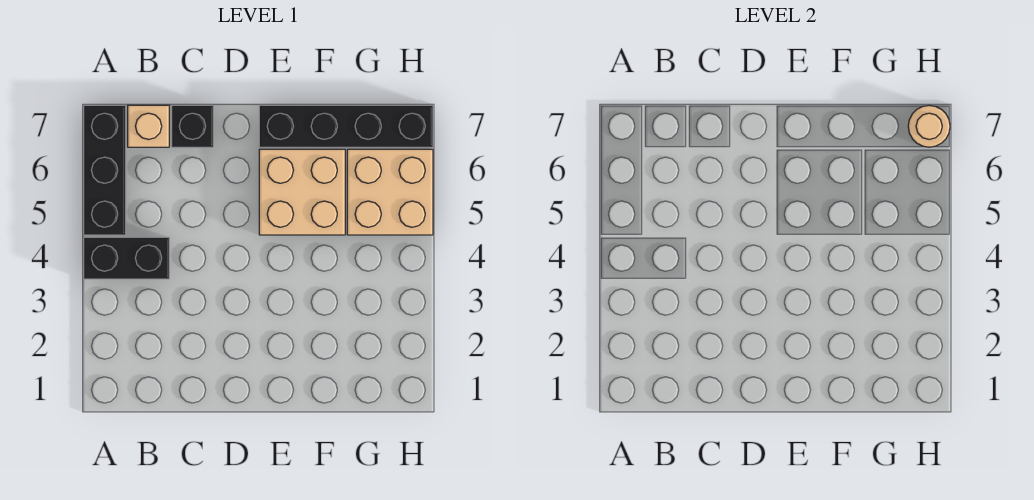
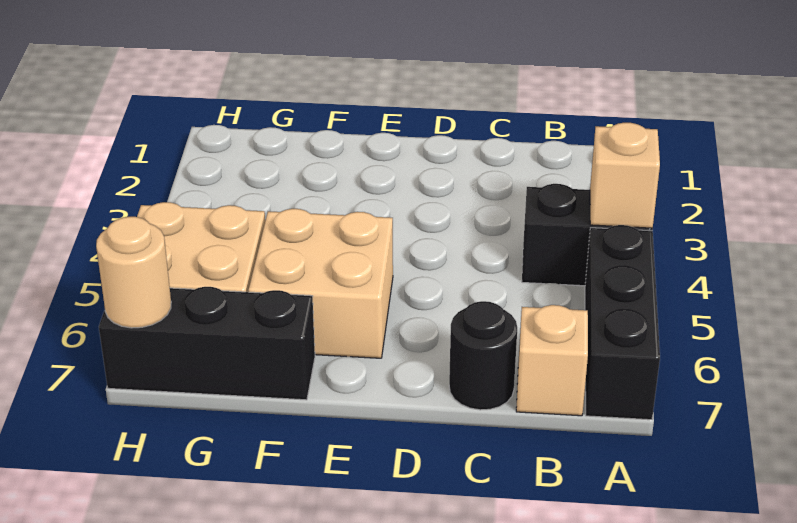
none -> tan 1x1 brick [590,123,660,228]
black 1x1 brick [172,105,213,147] -> black 1x1 round brick [449,301,517,410]
black 1x4 brick [259,105,433,147] -> black 1x3 brick [99,287,315,400]

